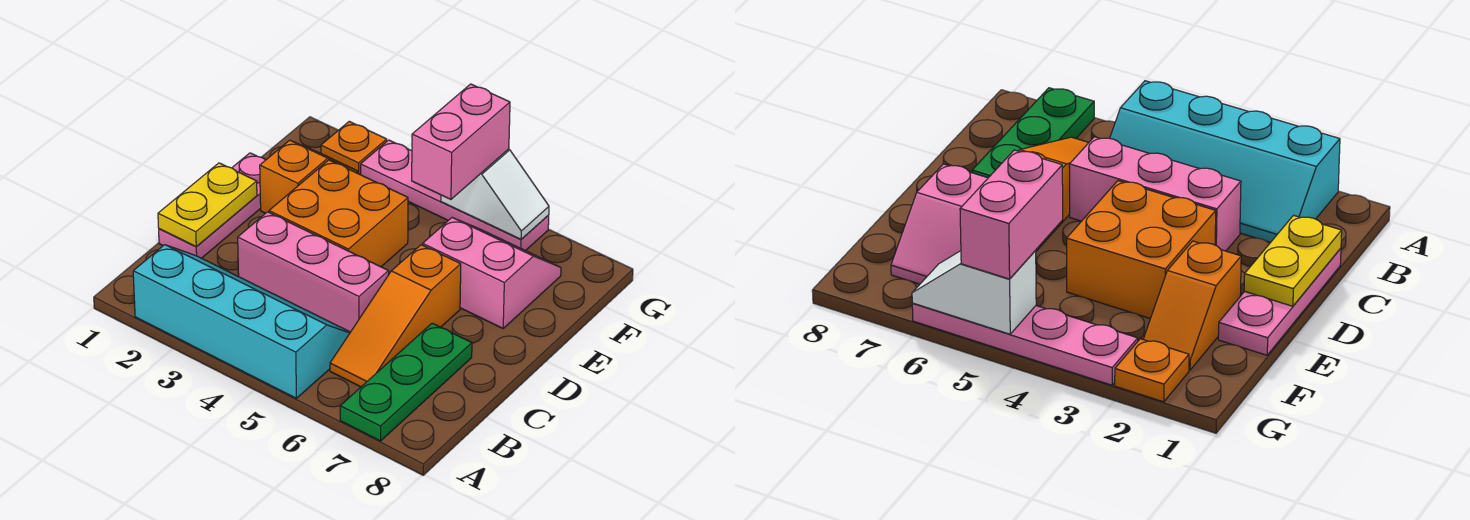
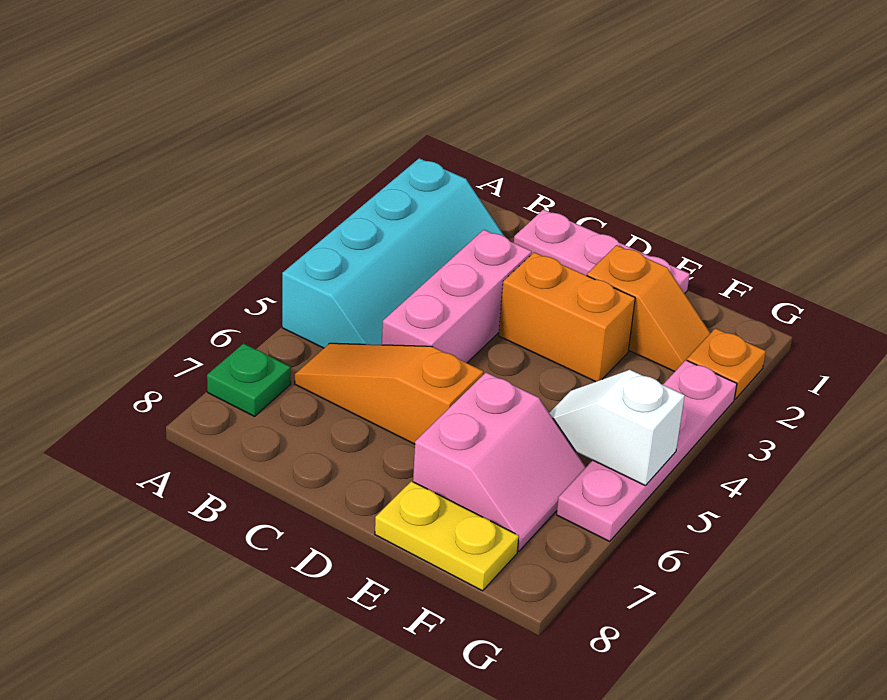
green 1x3 plate [340,323,472,441] -> green 1x1 plate [207,344,291,416]
yellow 1x2 plate [158,163,257,247] -> yellow 1x2 plate moved to [375,481,519,591]
orange 2x2 brick [269,160,408,267] -> orange 1x2 brick [499,252,635,382]
pink 1x2 brick [412,84,510,199] -> none
white 1x2 slope [441,149,549,239] -> white 1x2 slope turned to [550,370,685,485]

